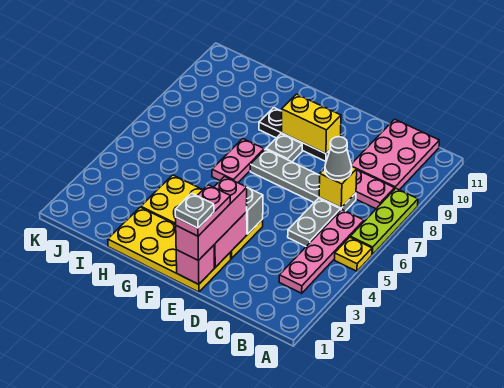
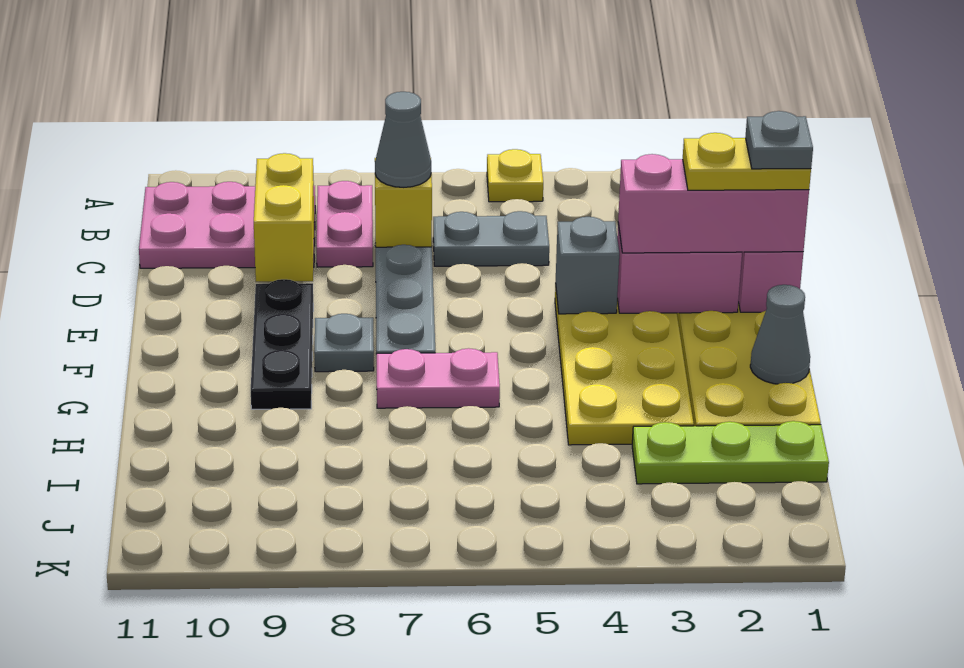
lime 1x3 plate [350,188,418,255] -> lime 1x3 plate moved to [632,421,829,484]
pink 1x4 plate [279,210,364,293] -> none
pink 1x2 plate [176,185,230,236] -> yellow 1x2 plate [683,133,811,190]
yellow 1x2 brick [282,94,341,154] -> yellow 1x2 brick moved to [254,153,314,282]
none -> grey 1x1 cone [750,285,810,384]

